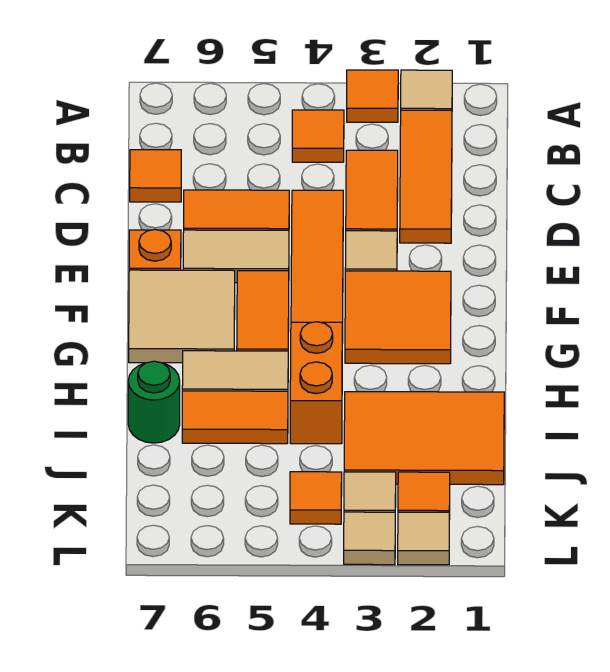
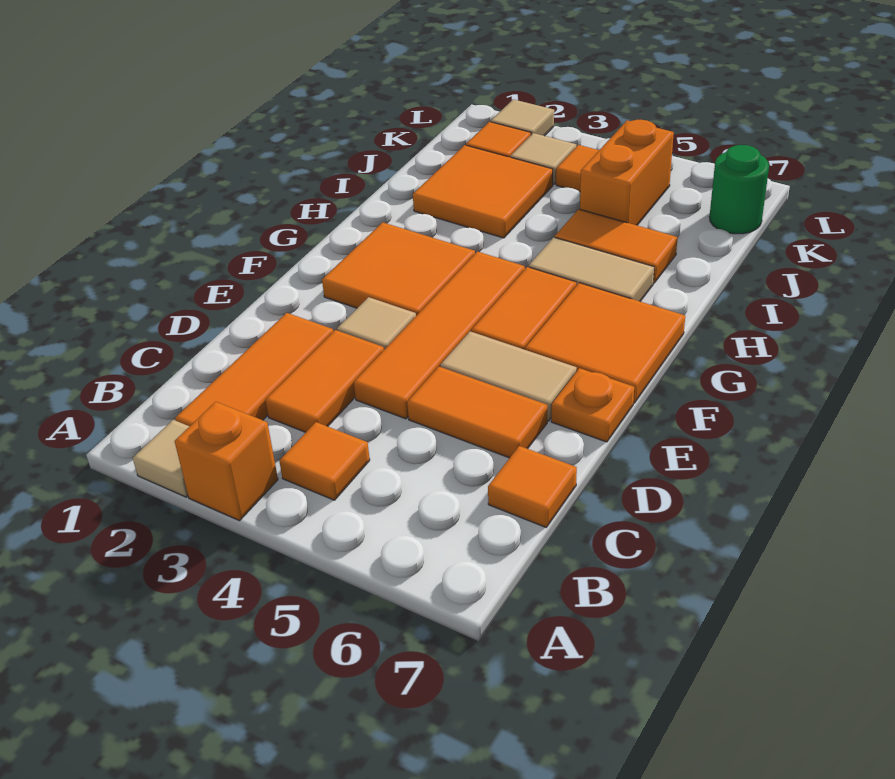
orange 1x1 tile [347,70,398,122] -> orange 1x1 brick [175,402,278,521]
tan 2x2 tile [129,270,235,363] -> orange 2x2 tile [525,283,685,403]
orange 1x2 brick [290,322,342,444] -> orange 1x2 brick moved to [580,120,674,225]
orange 2x3 tile [344,392,504,485] -> orange 2x2 tile [413,145,553,238]
green 1x1 round brick [128,361,180,443] -> green 1x1 round brick moved to [709,145,769,234]
tan 1x1 tile [344,512,395,565] -> none

